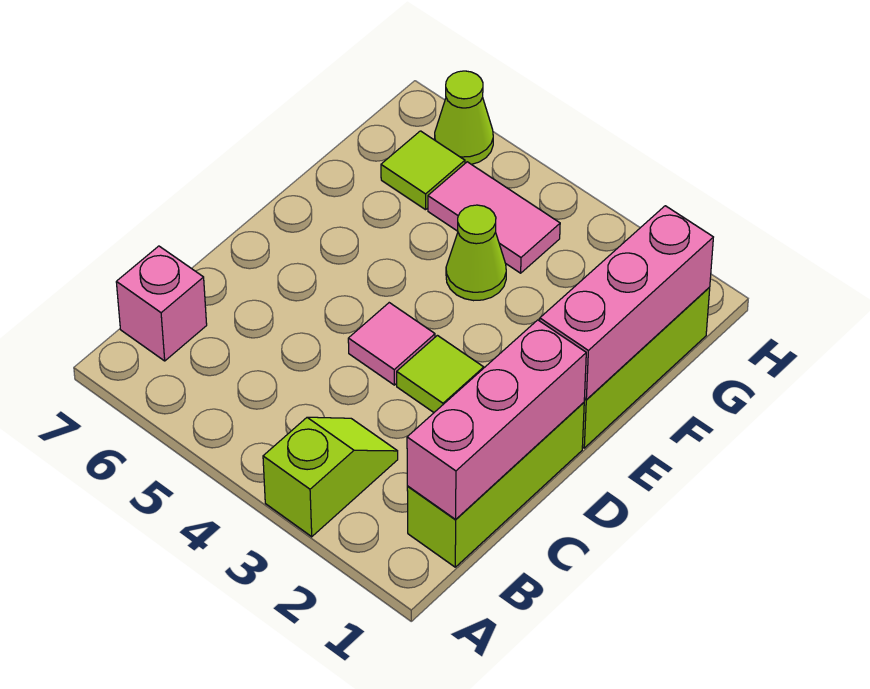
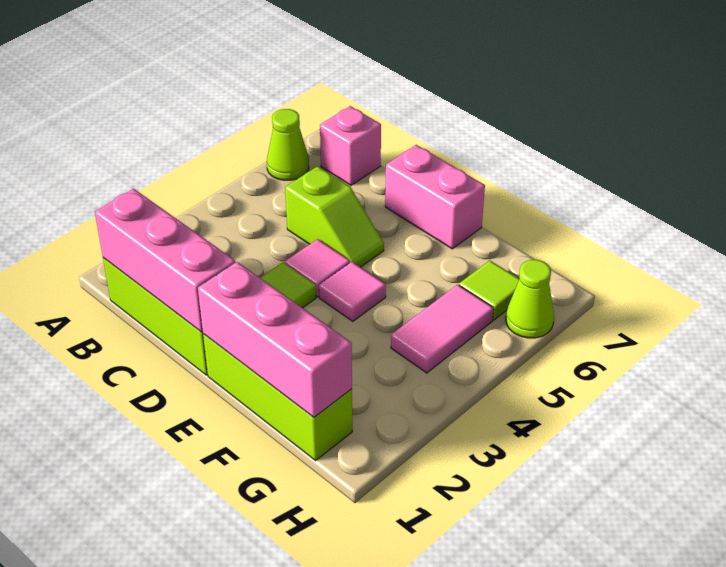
lime 1x2 slope [263,417,398,537] -> lime 1x2 slope moved to [285,166,384,267]
none -> pink 1x2 brick [385,145,485,249]
none -> pink 1x1 tile [319,262,386,321]
lime 1x1 cone [446,205,506,301] -> lime 1x1 cone moved to [267,109,309,180]

